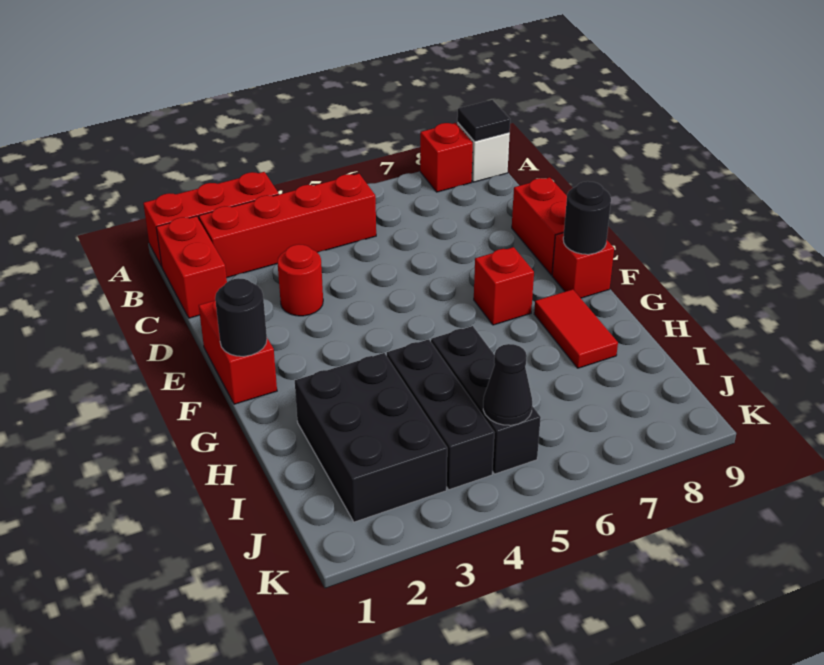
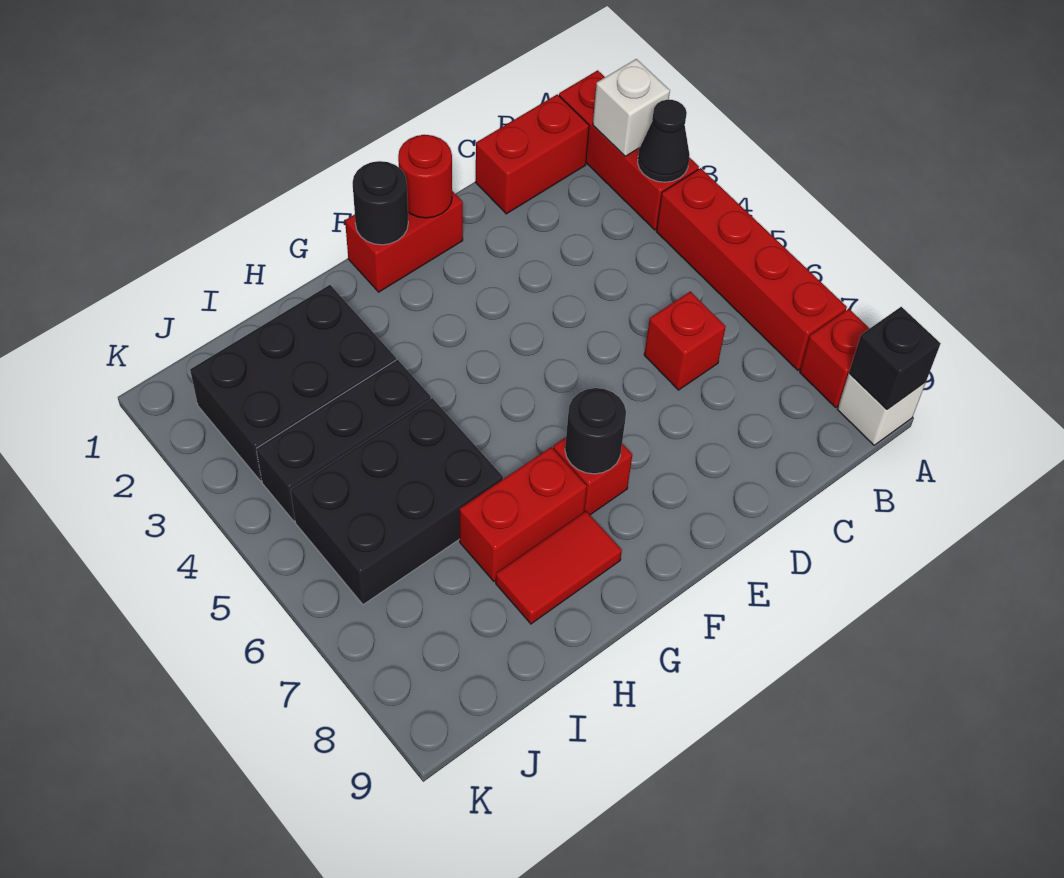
none -> white 1x1 brick [593,59,670,156]
black 1x1 tile [457,100,510,142] -> black 1x1 brick [849,307,941,409]
red 1x4 brick [199,174,376,278] -> red 1x4 brick moved to [656,168,847,370]
red 1x1 round brick [277,244,323,316] -> red 1x1 round brick moved to [398,135,452,218]
red 1x2 brick [512,177,567,275] -> red 1x2 brick moved to [460,447,587,581]
red 1x1 brick [552,233,614,298] -> red 1x1 brick moved to [644,291,726,390]
black 1x1 round brick [563,181,611,254] -> black 1x1 round brick moved to [565,388,626,474]
black 1x3 brick [431,326,541,474] -> black 2x3 brick [291,398,503,605]
black 1x1 cone [483,344,532,425] -> black 1x1 cone moved to [638,100,690,182]

